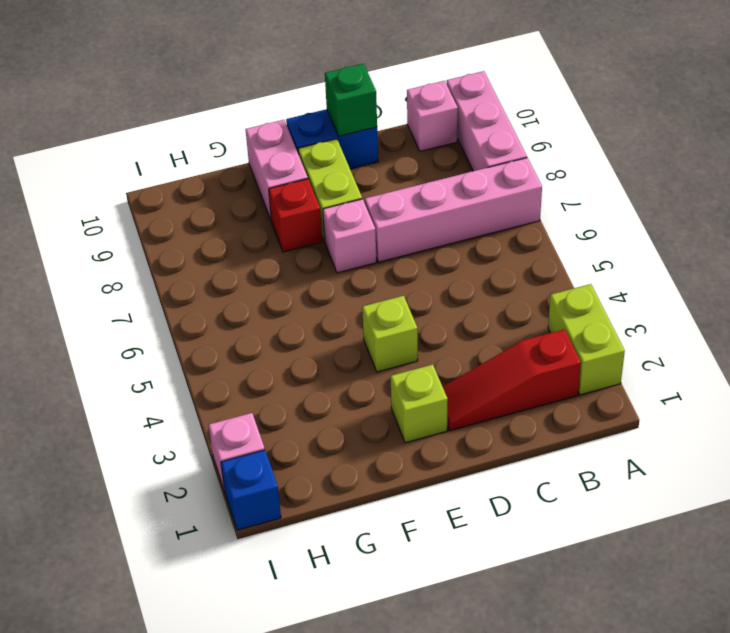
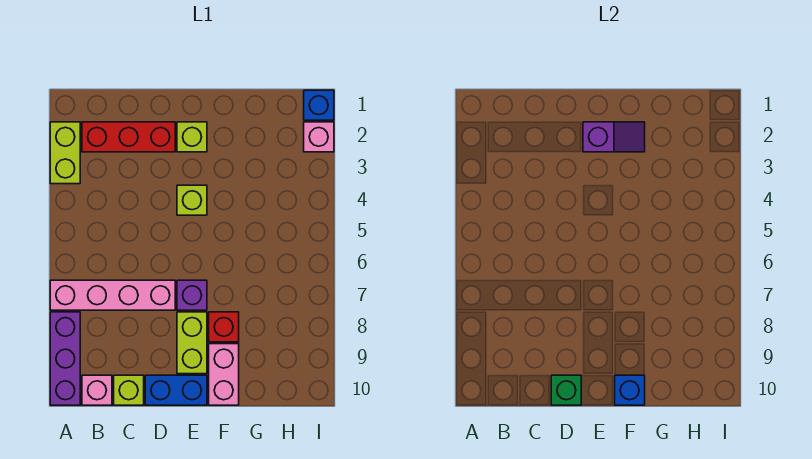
pink 1x3 brick [447,71,527,171] -> purple 1x3 brick [50,312,80,405]
red 1x3 slope [443,329,581,431] -> red 1x3 brick [82,122,175,152]
none -> lime 1x1 brick [114,375,144,405]
none -> purple 1x2 slope [583,122,645,152]
pink 1x1 brick [323,199,376,273] -> purple 1x1 brick [177,280,207,310]
none -> blue 1x1 brick [615,375,645,405]

